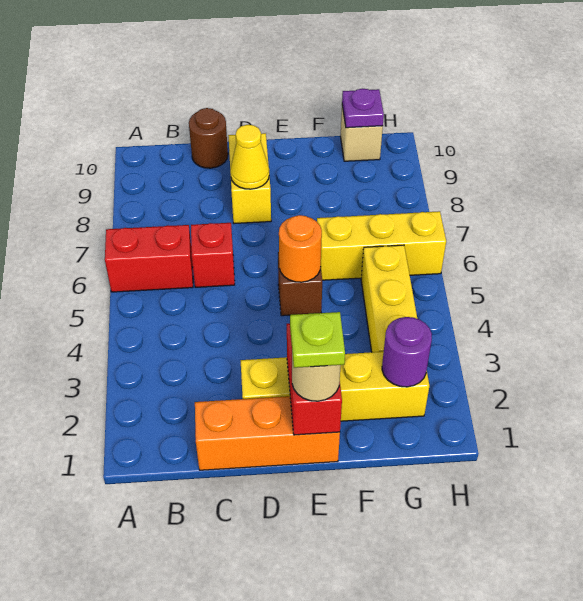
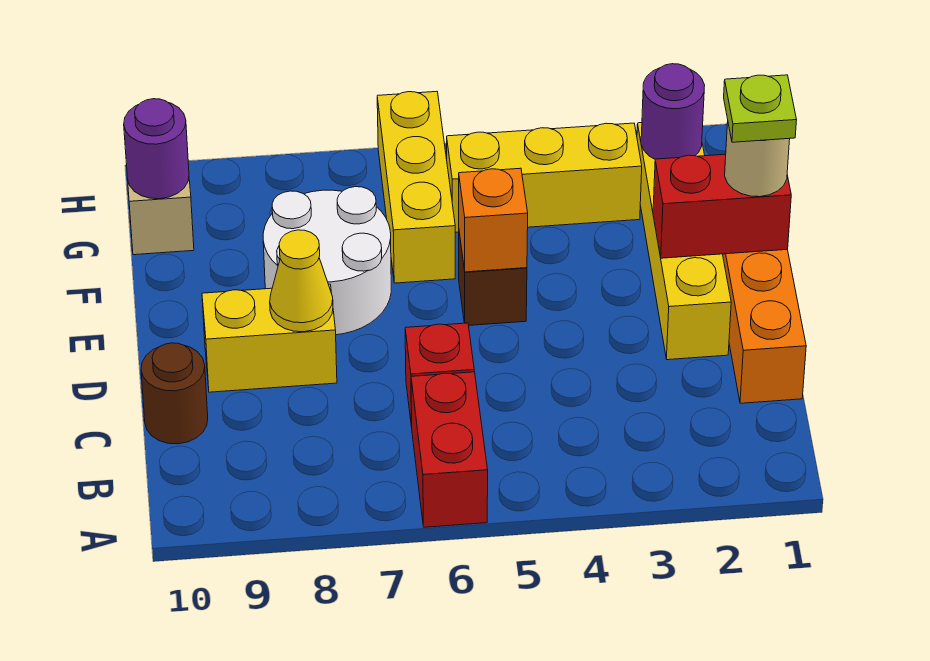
orange 1x1 round brick [279,215,322,282] -> orange 1x1 brick [459,168,528,272]
none -> white 2x2 round brick [263,187,391,335]
purple 1x1 plate [342,89,384,128] -> purple 1x1 round brick [124,99,189,199]

